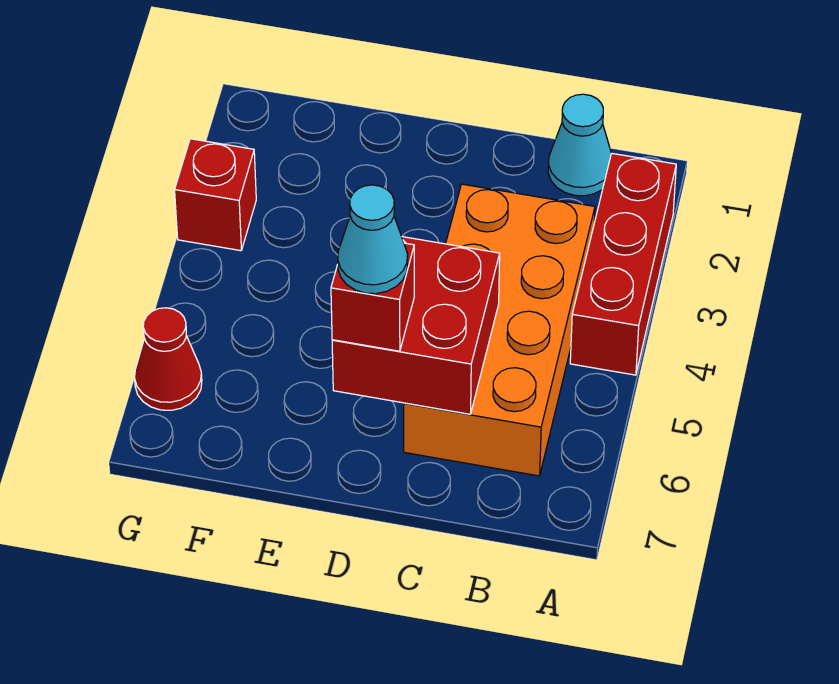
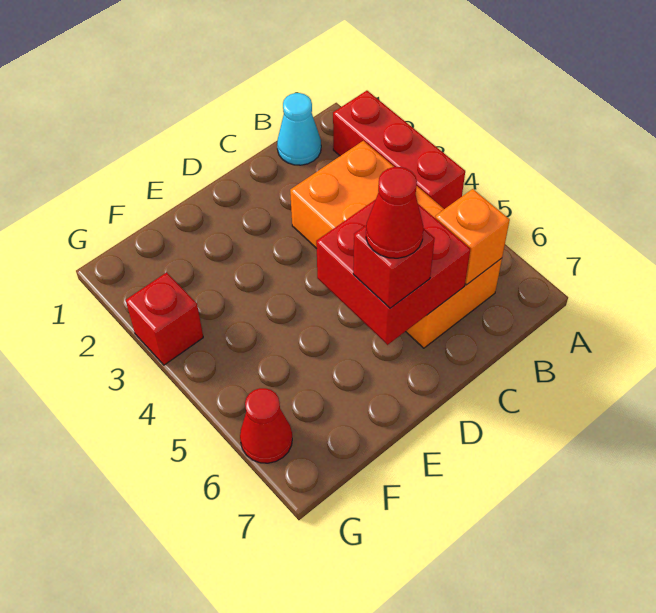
none -> orange 1x1 brick [435,189,510,285]
cyan 1x1 cone [338,185,408,294] -> red 1x1 cone [366,167,423,258]

